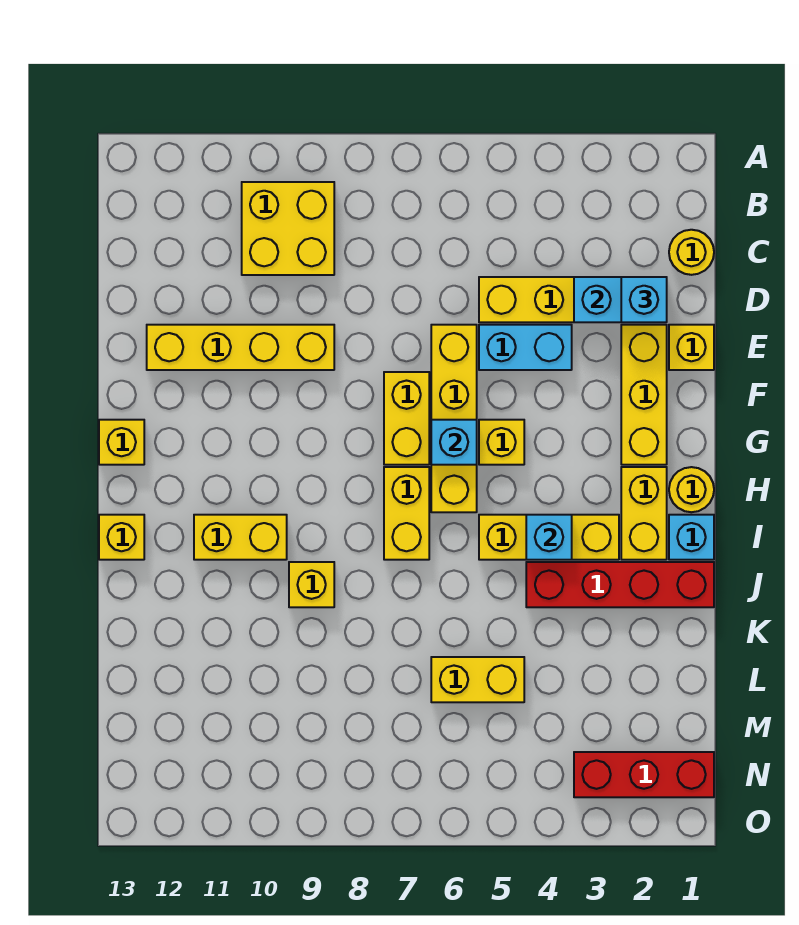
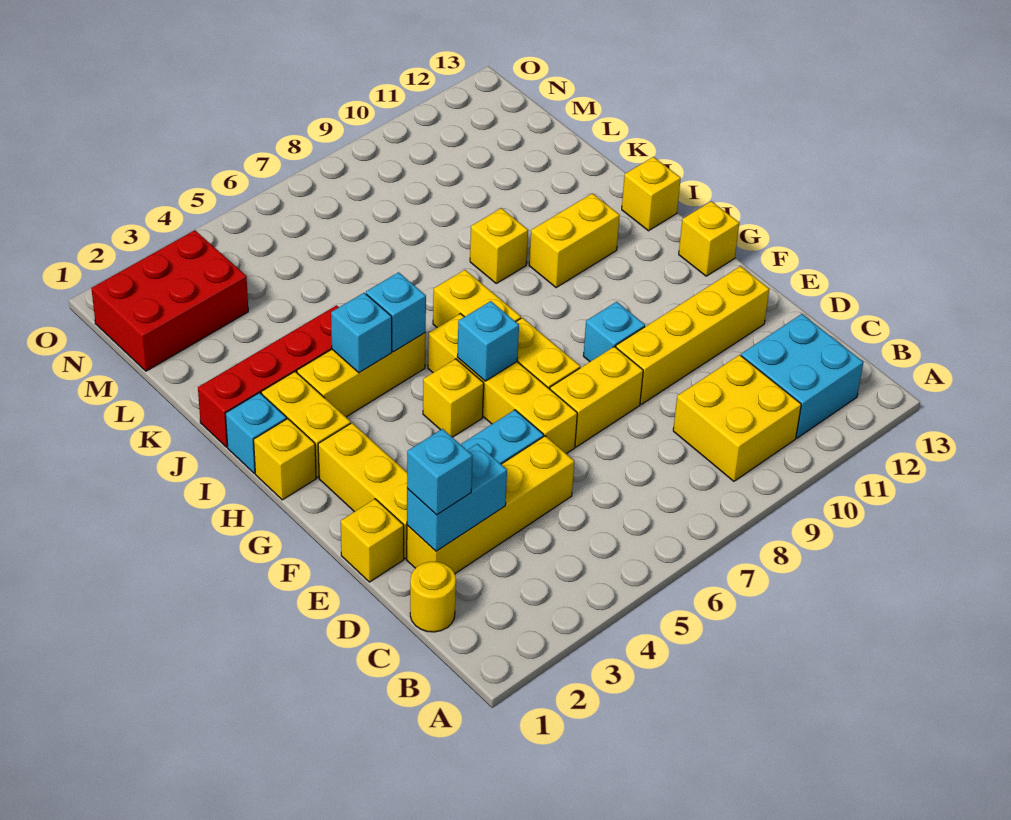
none -> cyan 2x2 brick [741,314,863,438]
none -> cyan 1x1 brick [583,302,645,362]
yellow 1x1 round brick [669,467,714,512] -> yellow 1x1 brick [254,419,316,500]
none -> cyan 1x1 brick [366,272,426,352]
yellow 1x2 brick [431,657,524,702] -> yellow 1x2 brick moved to [550,346,643,447]
red 1x3 brick [574,752,714,797] -> red 2x3 brick [91,230,248,371]

